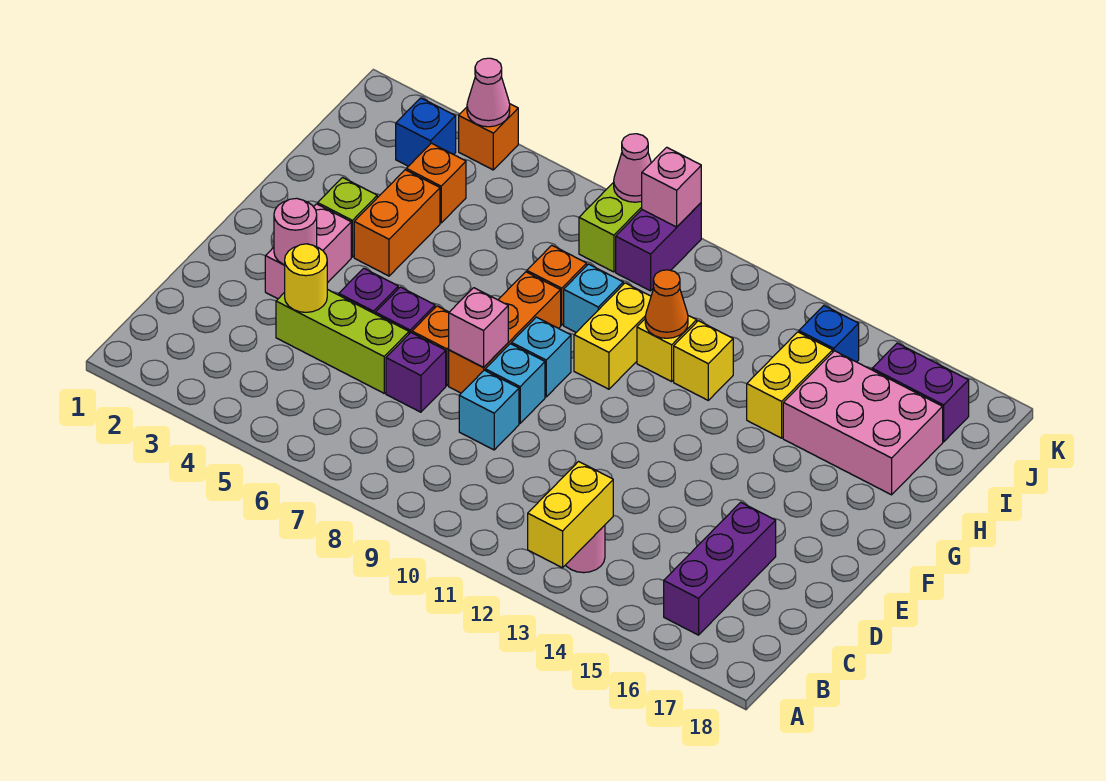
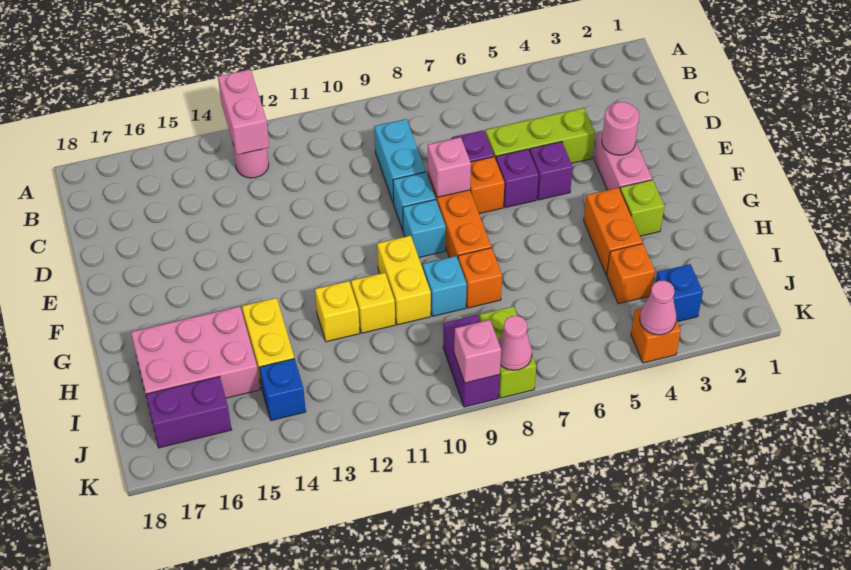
yellow 1x2 brick [528,462,613,568] -> pink 1x2 brick [218,69,269,155]
purple 1x3 brick [664,502,776,635] -> none
yellow 1x1 round brick [285,244,327,312] -> none
cyan 1x1 brick [459,370,519,450] -> cyan 1x2 brick [374,119,426,204]
orange 1x1 cone [645,270,688,338] -> none

